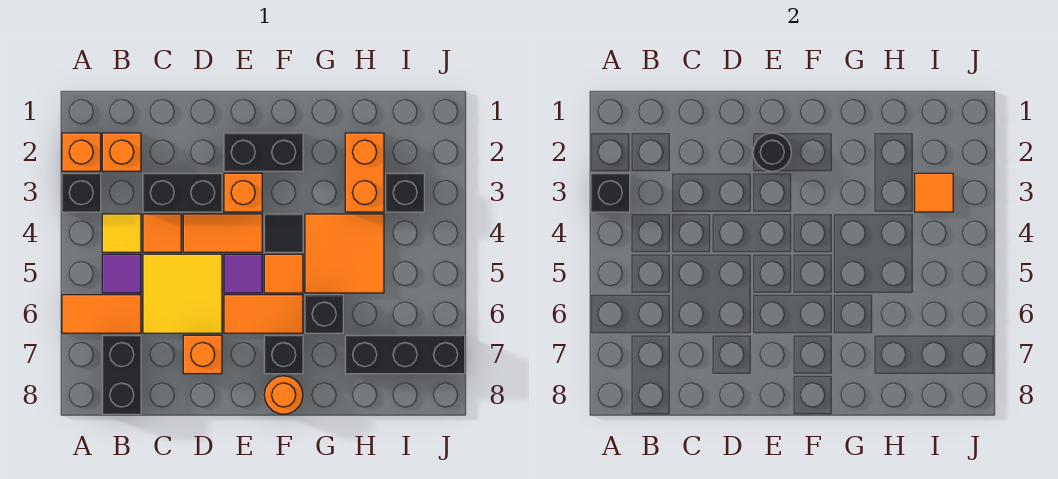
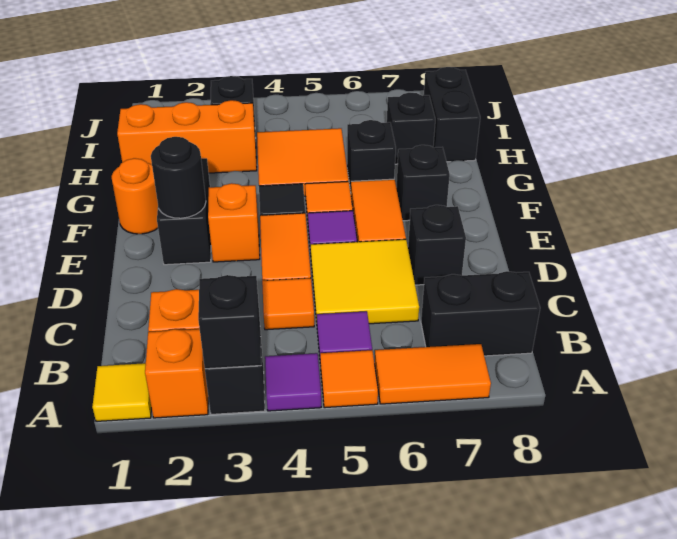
none -> purple 1x1 tile [265,353,321,411]
orange 1x2 tile [62,295,141,333] -> orange 1x2 tile turned to [375,344,491,404]
yellow 1x1 tile [102,214,141,252] -> yellow 1x1 tile moved to [92,363,151,421]
black 1x2 brick [143,173,222,212] -> black 1x2 brick moved to [424,67,480,162]
orange 1x1 brick [183,335,222,374] -> black 1x1 brick [408,205,466,285]
orange 1x1 round brick [264,376,303,414] -> orange 1x1 round brick moved to [112,158,158,234]
orange 1x2 brick [345,133,384,212] -> orange 1x3 brick [117,100,257,173]
black 1x3 brick [345,335,465,374] -> black 1x1 brick [387,93,435,164]
orange 1x1 tile [915,173,953,212] -> orange 1x1 tile moved to [320,350,378,408]

